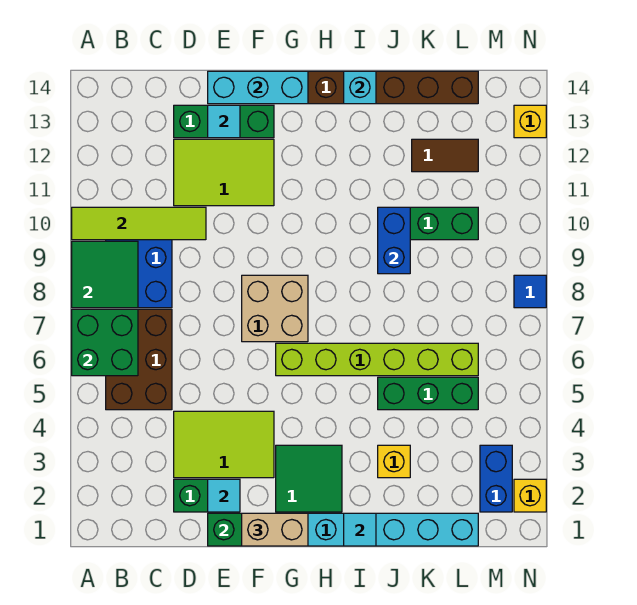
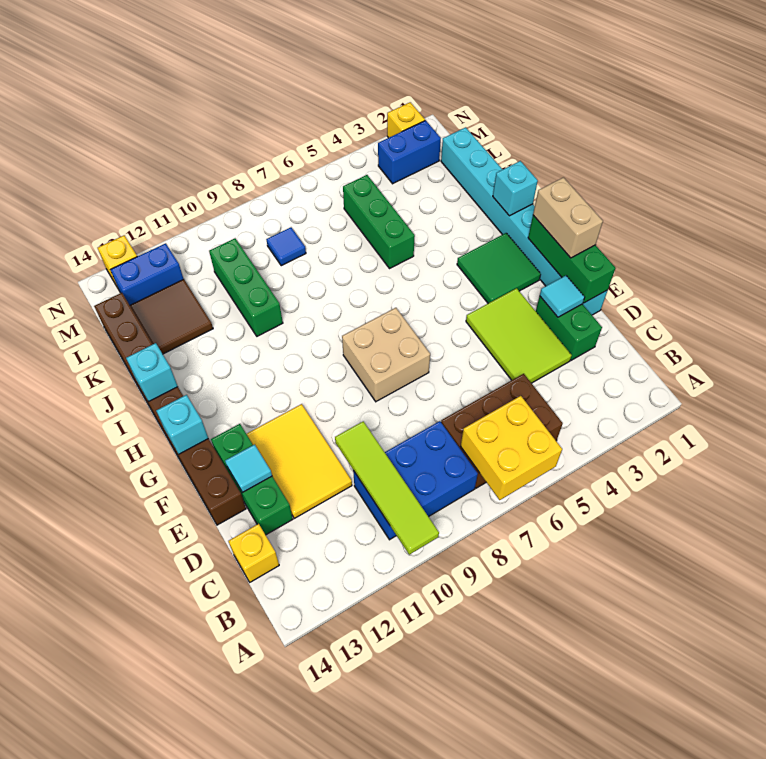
green 2x2 brick [72,309,138,376] -> yellow 2x2 brick [461,396,562,500]
green 2x2 tile [72,241,138,308] -> none
lime 2x3 tile [174,139,274,206] -> yellow 2x3 tile [247,404,352,518]
cyan 1x3 brick [208,71,308,104] -> cyan 1x1 brick [156,395,208,454]
lime 1x6 brick [276,343,478,376] -> none
cyan 1x1 tile [344,513,376,546] -> cyan 1x1 brick [493,161,538,216]
yellow 1x1 brick [378,445,410,478] -> yellow 1x1 brick moved to [228,524,279,582]
blue 1x2 brick [378,207,410,274] -> blue 1x2 brick moved to [110,243,183,305]
brown 1x2 tile [412,139,478,172] -> brown 2x2 tile [130,279,213,354]
blue 1x1 tile [514,275,546,308] -> blue 1x1 tile moved to [266,227,306,266]

